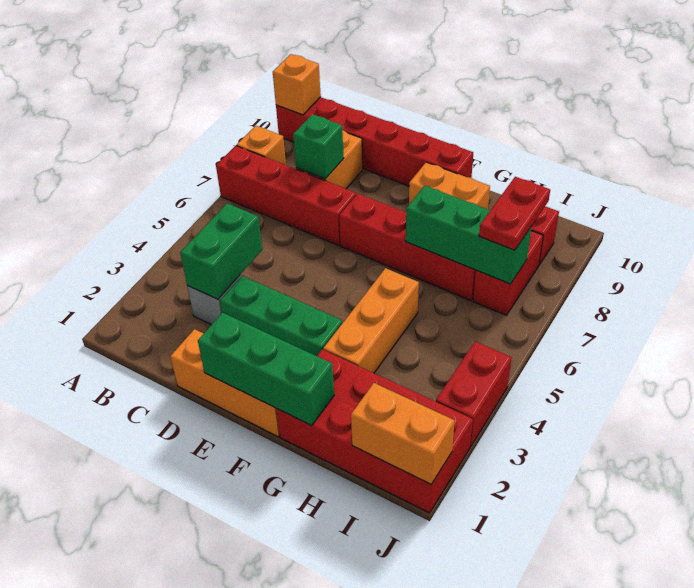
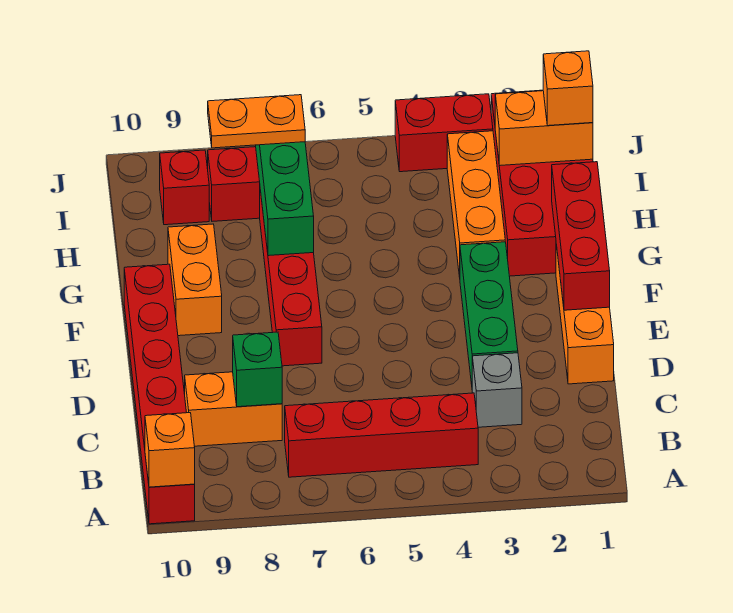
red 1x4 brick [216,146,356,246] -> red 1x4 brick turned to [285,393,478,477]
orange 1x1 brick [237,126,286,165] -> orange 1x1 brick moved to [543,51,593,126]
green 1x2 brick [180,203,263,299] -> none
green 1x3 brick [198,313,334,425] -> red 1x3 brick [552,162,610,310]
orange 1x3 brick [323,268,419,373] -> orange 1x3 brick turned to [447,131,505,277]
orange 1x2 brick [351,383,455,484] -> orange 1x2 brick turned to [495,91,593,166]
red 1x2 plate [479,177,550,250] -> orange 1x2 plate [208,95,305,148]

